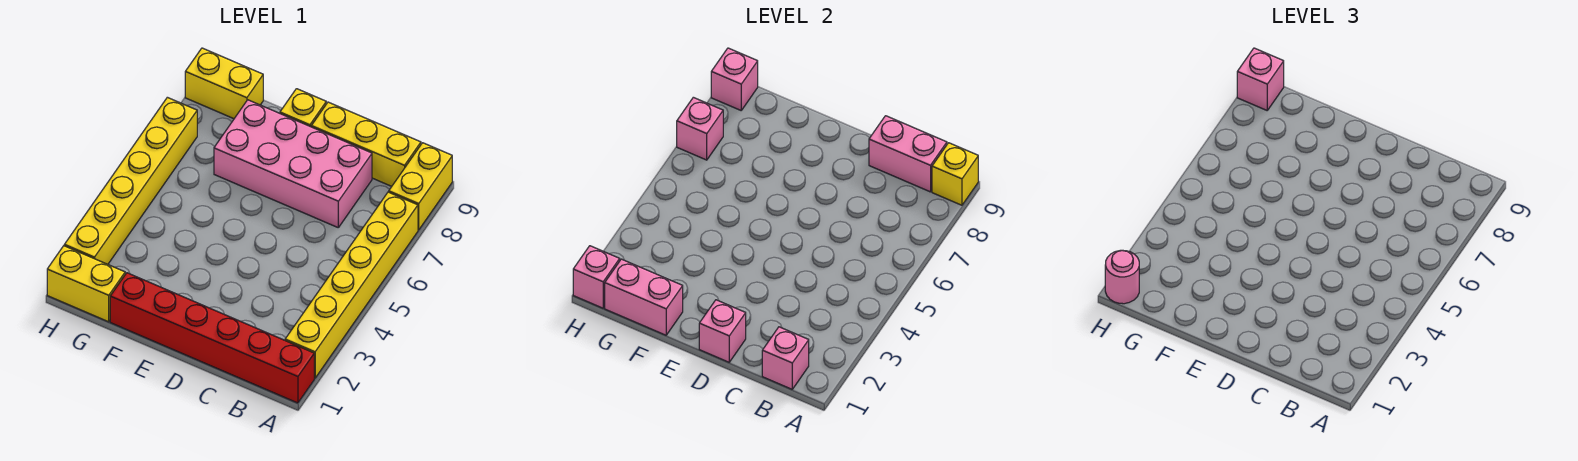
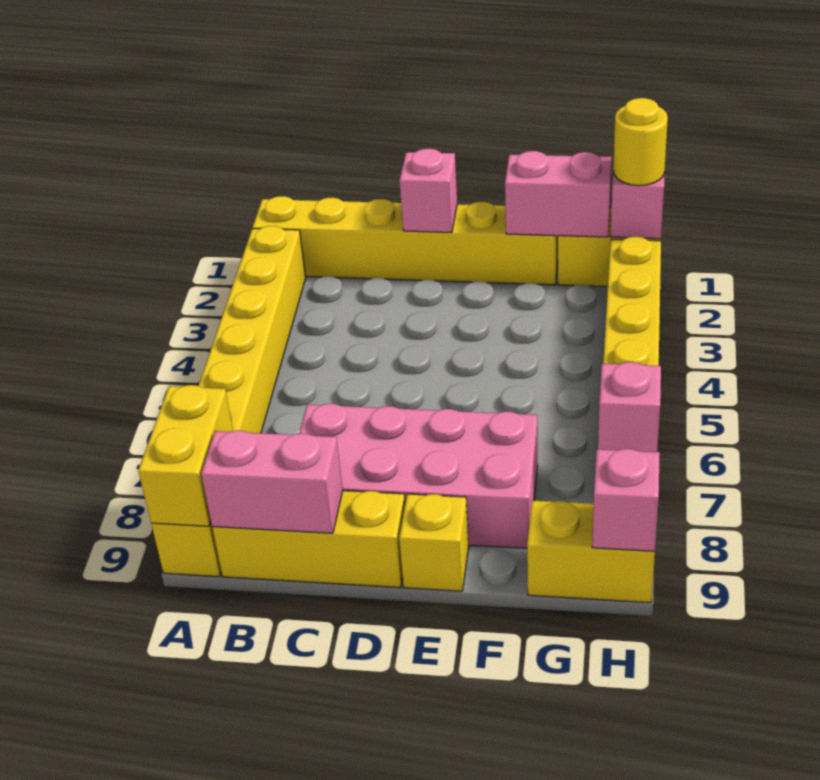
red 1x6 brick [110,273,314,403] -> yellow 1x6 brick [253,196,558,285]
yellow 1x1 brick [932,143,978,205] -> yellow 1x2 brick [138,385,233,526]
pink 1x1 brick [762,327,809,389] -> none
pink 1x1 round brick [1105,250,1139,304] -> yellow 1x1 round brick [613,98,668,186]
pink 1x1 brick [1237,48,1284,110] -> none

